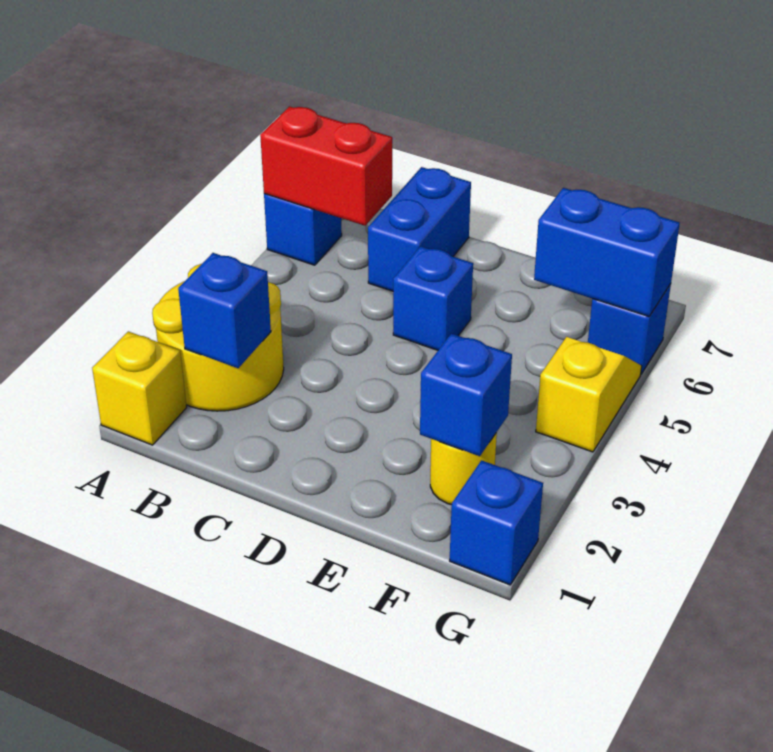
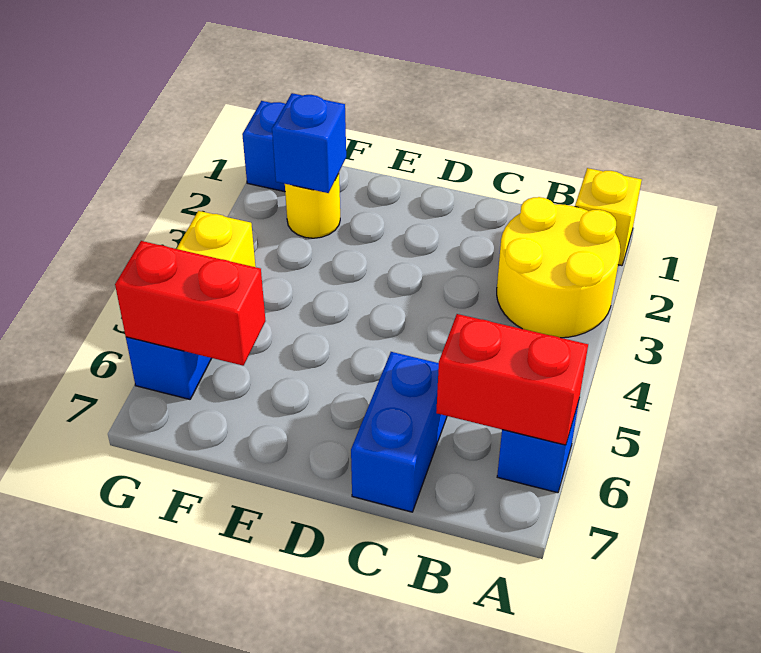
blue 1x1 brick [178,253,271,368] -> none
blue 1x1 brick [393,246,473,350] -> none
blue 1x2 brick [534,188,680,317] -> red 1x2 brick [115,241,265,366]

